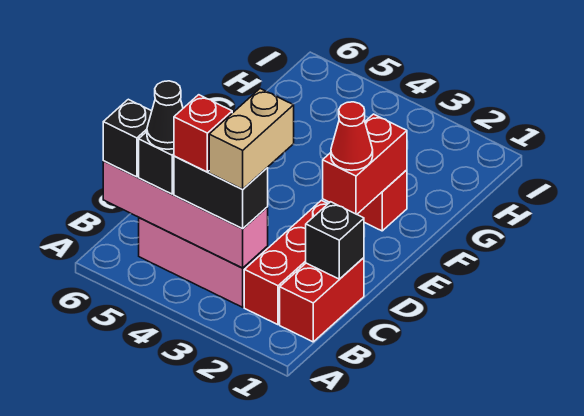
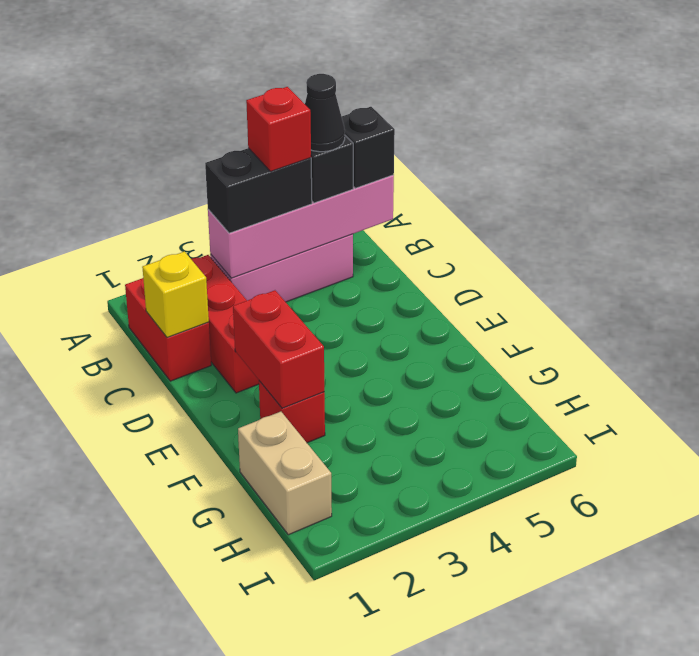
tan 1x2 brick [209,89,294,189] -> tan 1x2 brick moved to [238,412,332,535]
black 1x1 brick [306,202,364,279] -> yellow 1x1 brick [142,252,209,337]
red 1x1 cone [331,102,373,170] -> none

